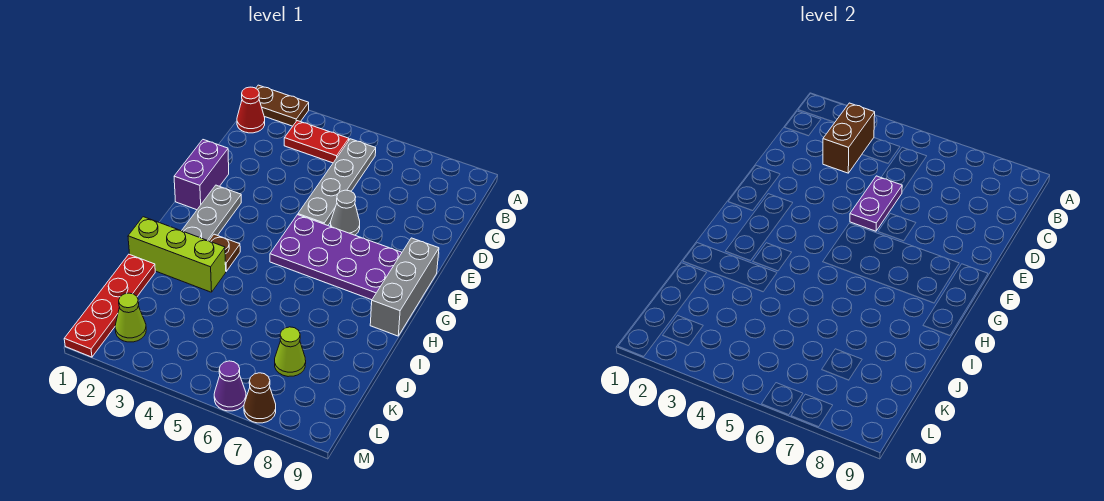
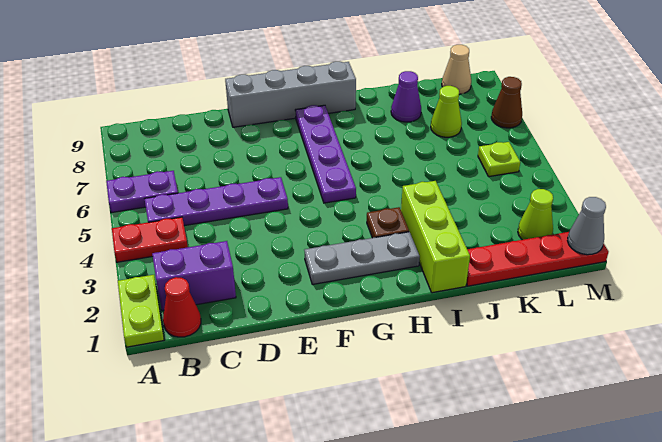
brown 1x2 plate [256,85,309,126] -> lime 1x2 plate [118,275,164,347]
red 1x2 plate [284,121,349,163] -> red 1x2 plate turned to [112,217,188,262]
brown 1x2 brick [823,103,875,173] -> none
grey 1x4 plate [298,139,376,225] -> purple 1x4 plate [145,177,288,226]
purple 1x2 plate [850,176,902,231] -> purple 1x2 plate moved to [106,171,178,213]
purple 1x2 brick [174,140,229,210] -> purple 1x2 brick moved to [152,241,236,311]
grey 1x1 cone [331,190,360,235] -> grey 1x1 cone moved to [567,197,606,255]
purple 2x4 plate [270,215,402,300] -> purple 1x4 plate [295,105,356,203]
grey 1x3 brick [370,238,439,336] -> grey 1x4 brick [225,61,356,127]
none -> lime 1x1 plate [478,142,520,177]
none -> tan 1x1 cone [442,45,471,94]
purple 1x1 cone [214,361,246,411] -> purple 1x1 cone moved to [391,71,421,122]

